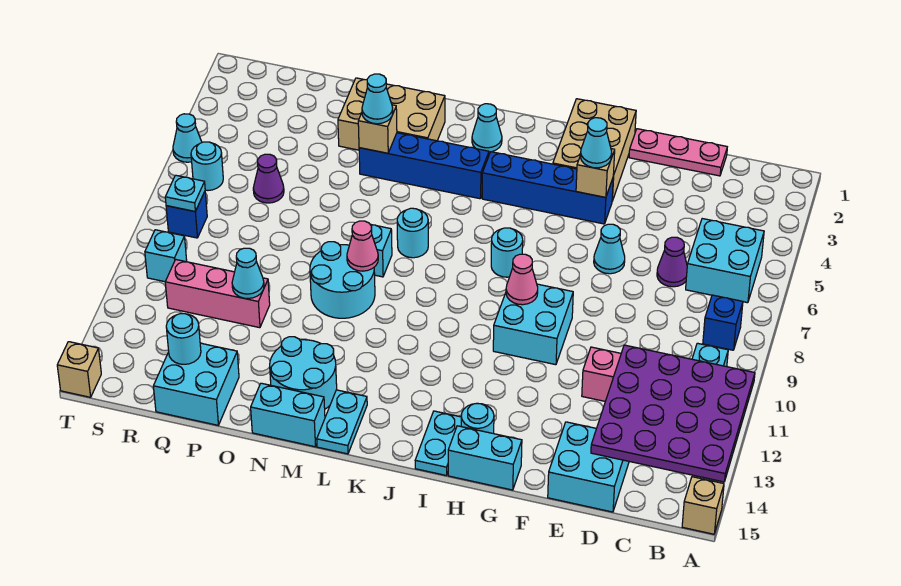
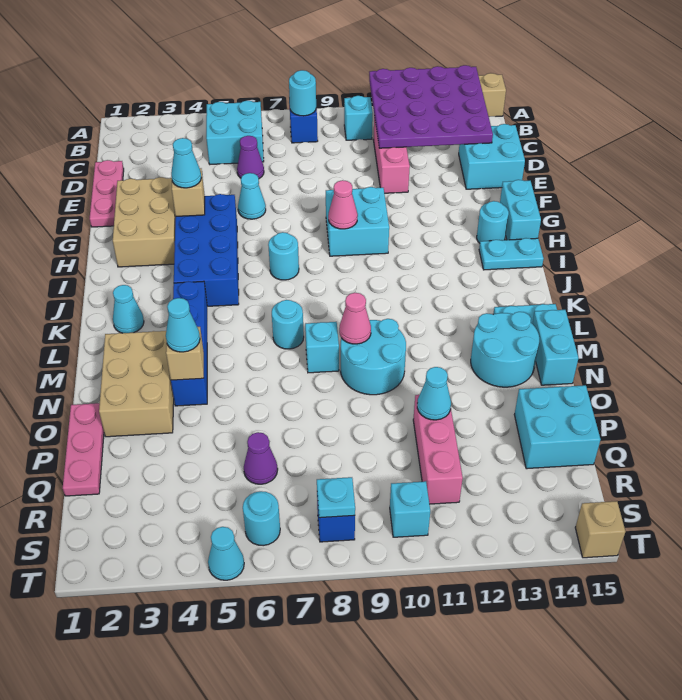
tan 2x3 brick [553,99,636,201] -> tan 2x3 brick turned to [113,177,176,267]
blue 1x4 brick [482,152,613,224] -> blue 2x4 brick [174,194,239,306]
none -> pink 1x3 plate [63,403,104,496]
cyan 1x1 round brick [166,314,201,364] -> cyan 1x1 round brick moved to [289,70,316,116]

